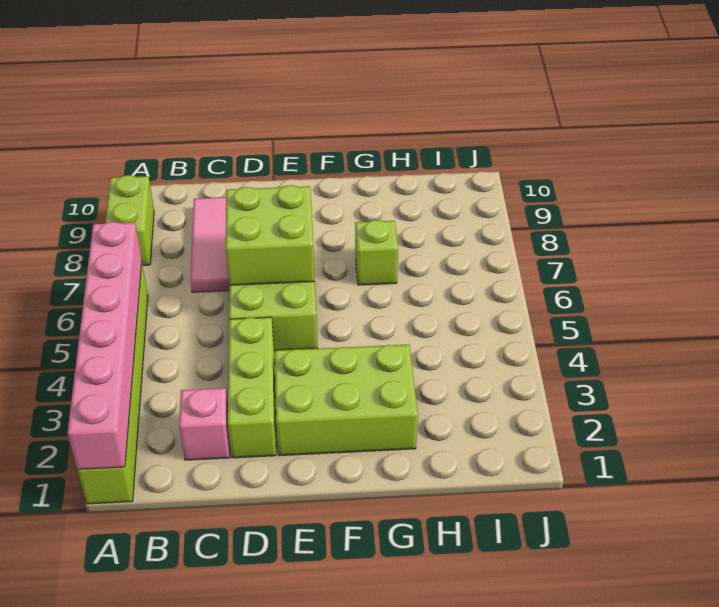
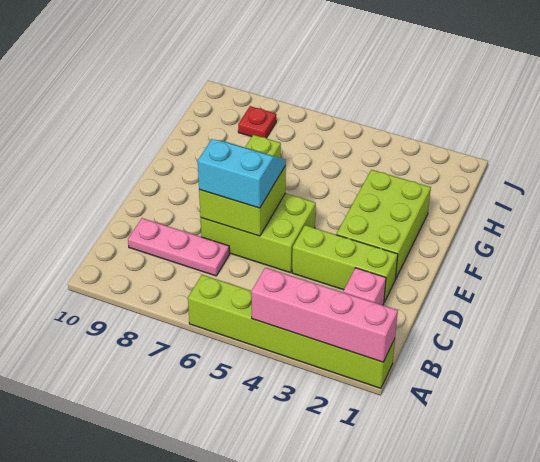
pink 1x6 brick [67,222,142,470] -> pink 1x4 brick [251,268,398,362]
lime 1x2 brick [105,175,154,265] -> none
pink 1x3 tile [190,197,230,292] -> pink 1x3 plate [128,218,229,276]
none -> cyan 2x2 slope [198,139,286,208]
none -> red 1x1 plate [238,106,276,138]

